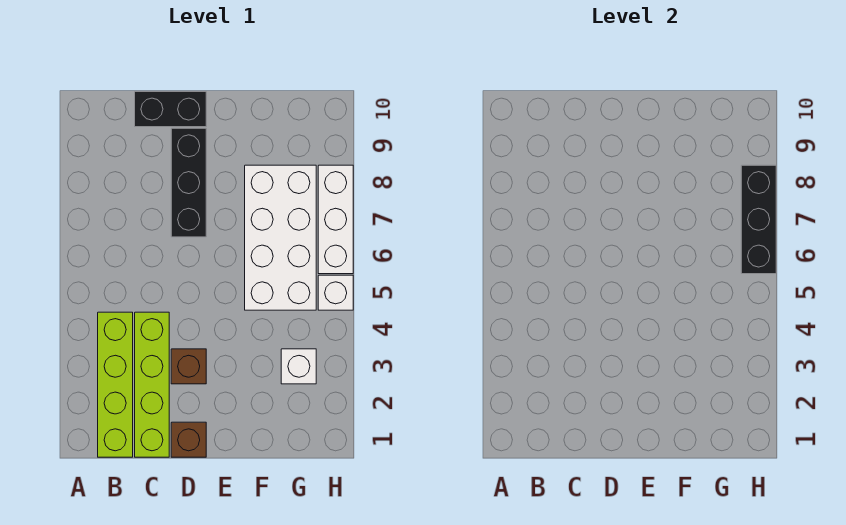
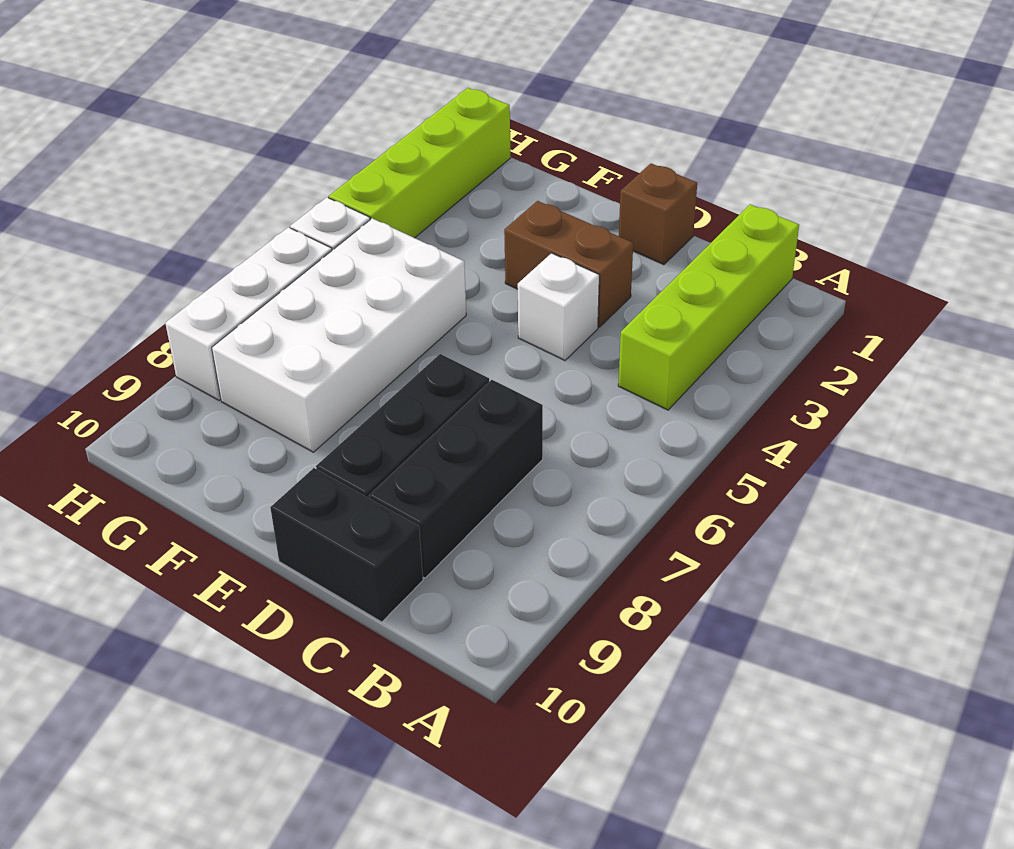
lime 1x4 brick [135,312,169,457] -> lime 1x4 brick moved to [329,88,511,238]
brown 1x1 brick [171,349,206,384] -> brown 1x2 brick [504,201,633,327]
white 1x1 brick [281,349,316,384] -> white 1x1 brick moved to [518,253,599,360]
black 1x3 brick [741,165,776,274] -> black 1x3 brick moved to [369,380,543,578]

